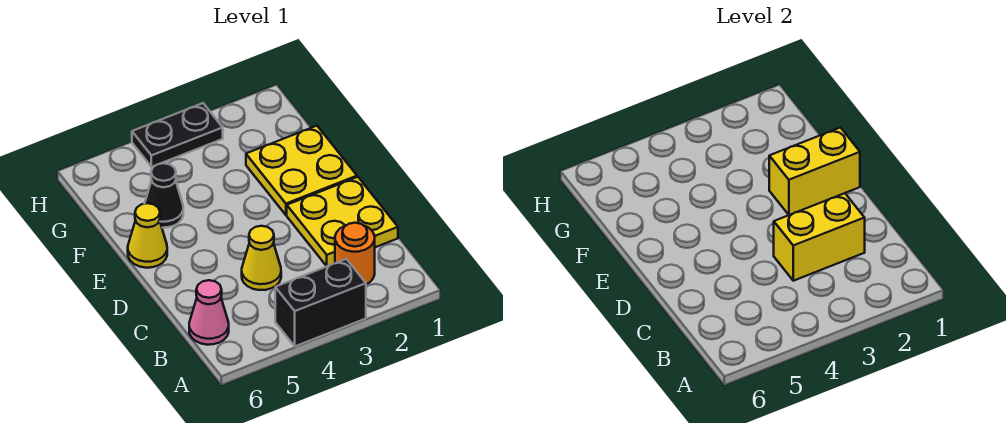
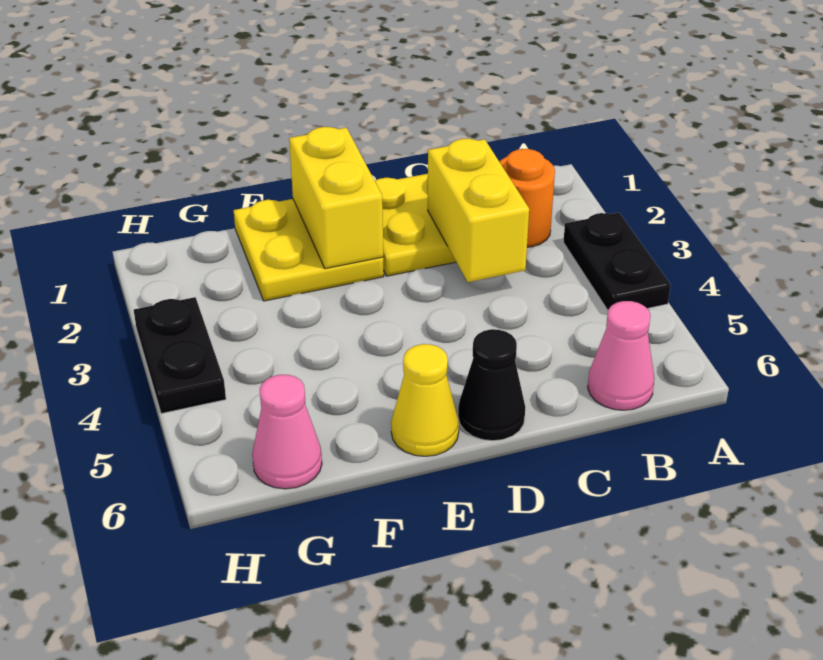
black 1x2 brick [275,259,366,346] -> black 1x2 plate [563,213,671,310]
yellow 1x1 cone [242,226,281,290] -> none
black 1x1 cone [145,163,183,228] -> black 1x1 cone moved to [458,329,525,441]
none -> pink 1x1 cone [252,375,322,489]

